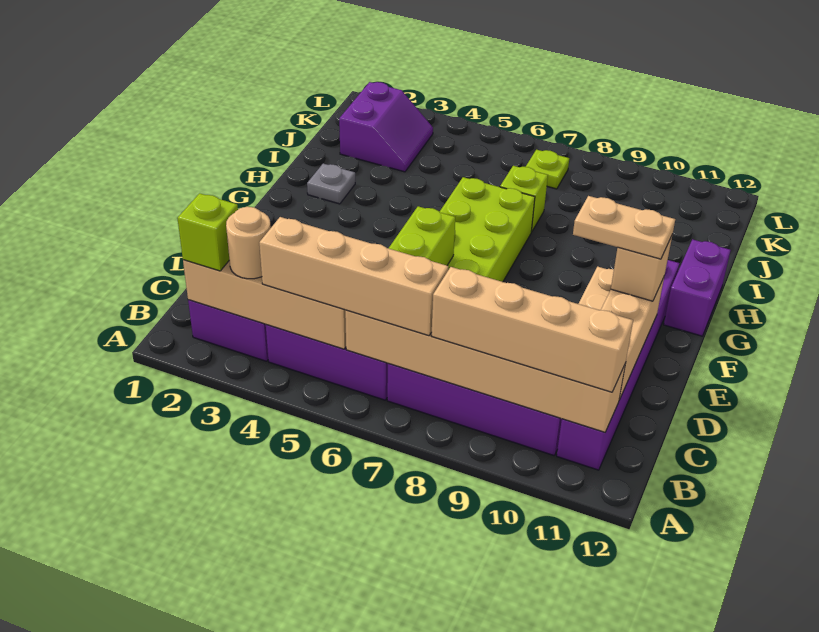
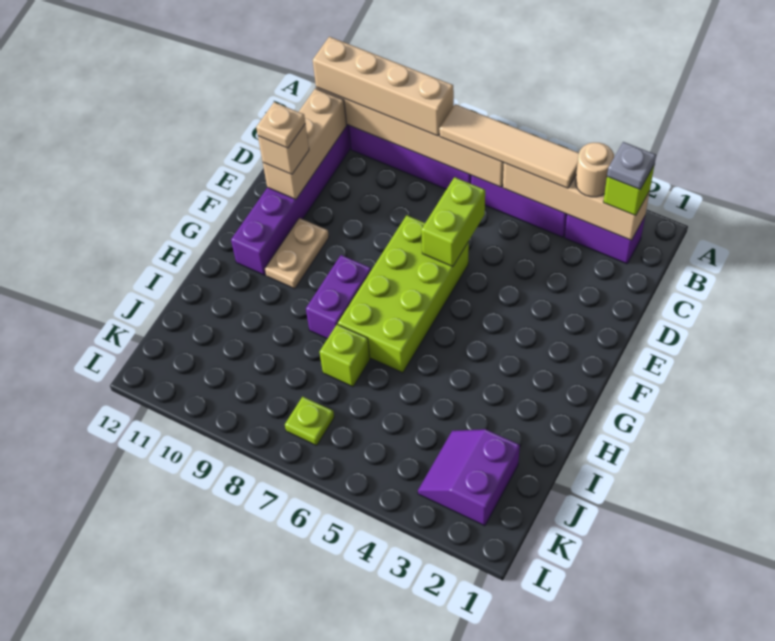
tan 1x4 brick [259,217,448,336] -> tan 1x4 tile [439,104,579,188]
tan 1x2 plate [573,196,675,259] -> tan 1x1 plate [256,102,305,148]
purple 1x2 brick [664,239,731,336] -> purple 1x2 brick moved to [306,255,371,339]
grey 1x1 plate [307,164,355,204] -> grey 1x1 plate moved to [607,142,656,189]

